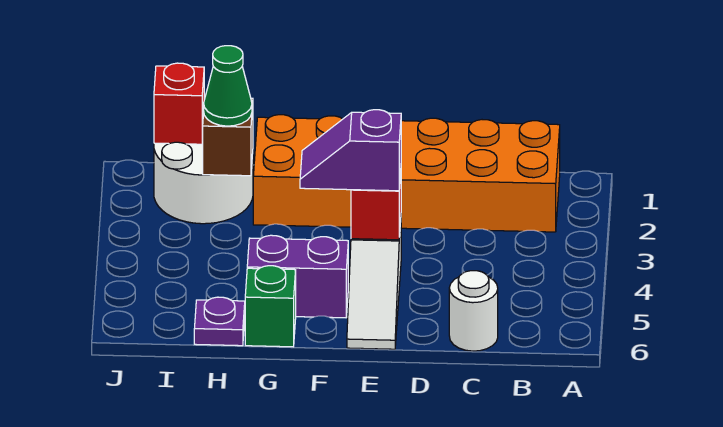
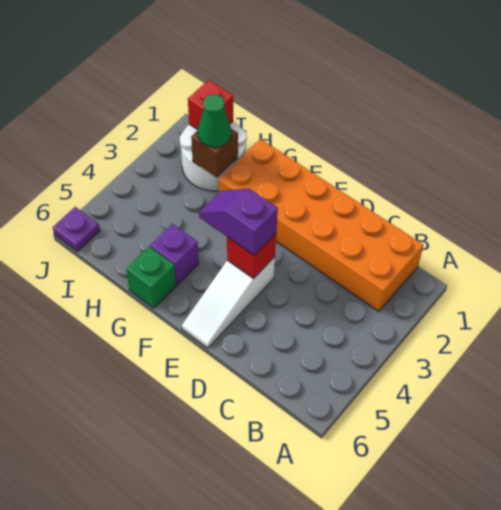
white 1x1 round brick [449,271,498,351] -> none
purple 1x2 brick [247,235,348,318] -> purple 1x1 brick [150,224,199,285]
purple 1x1 plate [194,297,245,346] -> purple 1x1 plate moved to [53,207,100,251]

